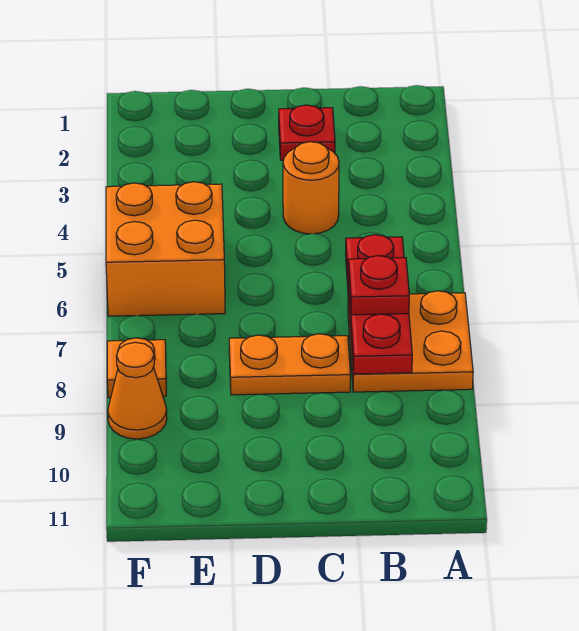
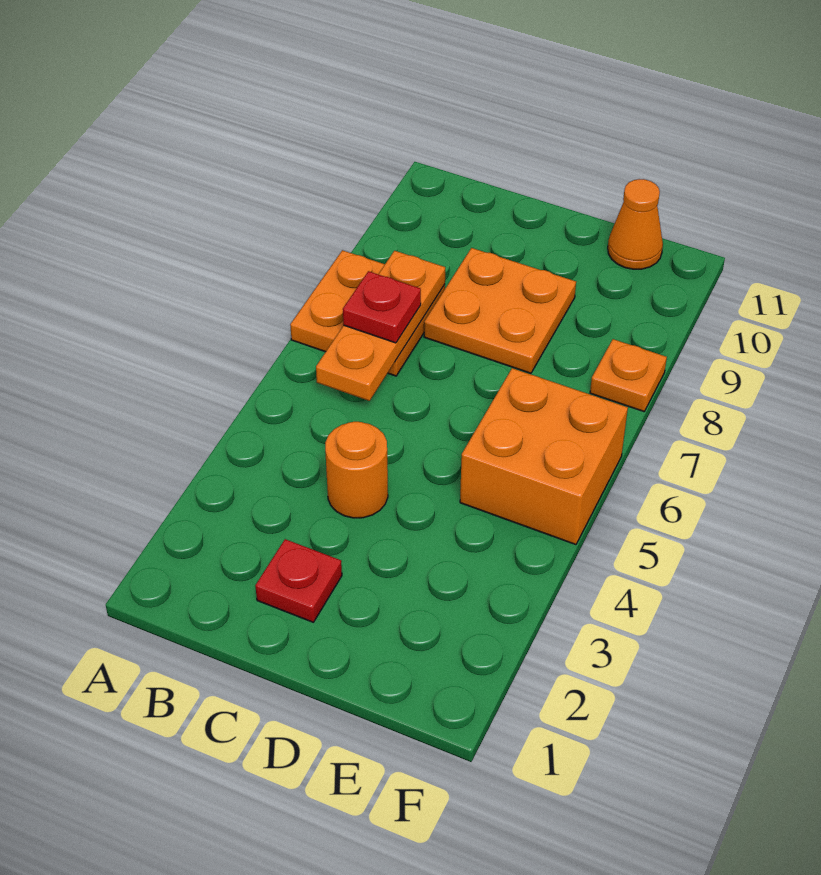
red 1x3 plate [345,235,412,374] -> orange 1x3 plate [316,251,445,401]
orange 1x2 plate [229,334,350,395] -> orange 2x2 plate [424,248,576,373]
orange 1x1 cone [108,342,167,439] -> orange 1x1 cone moved to [608,179,663,269]

